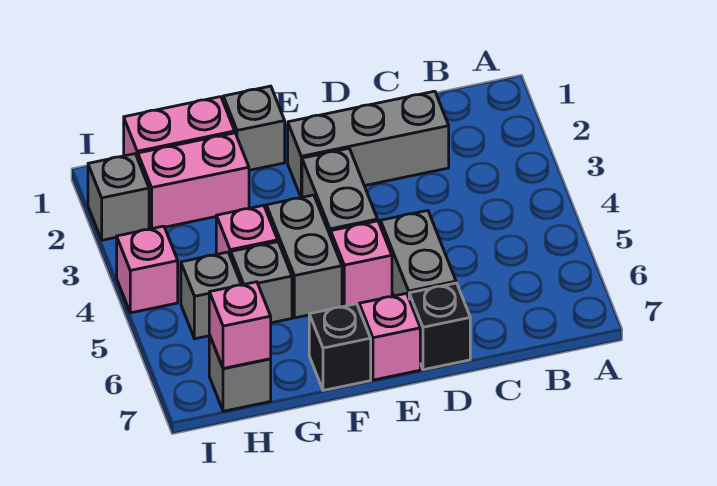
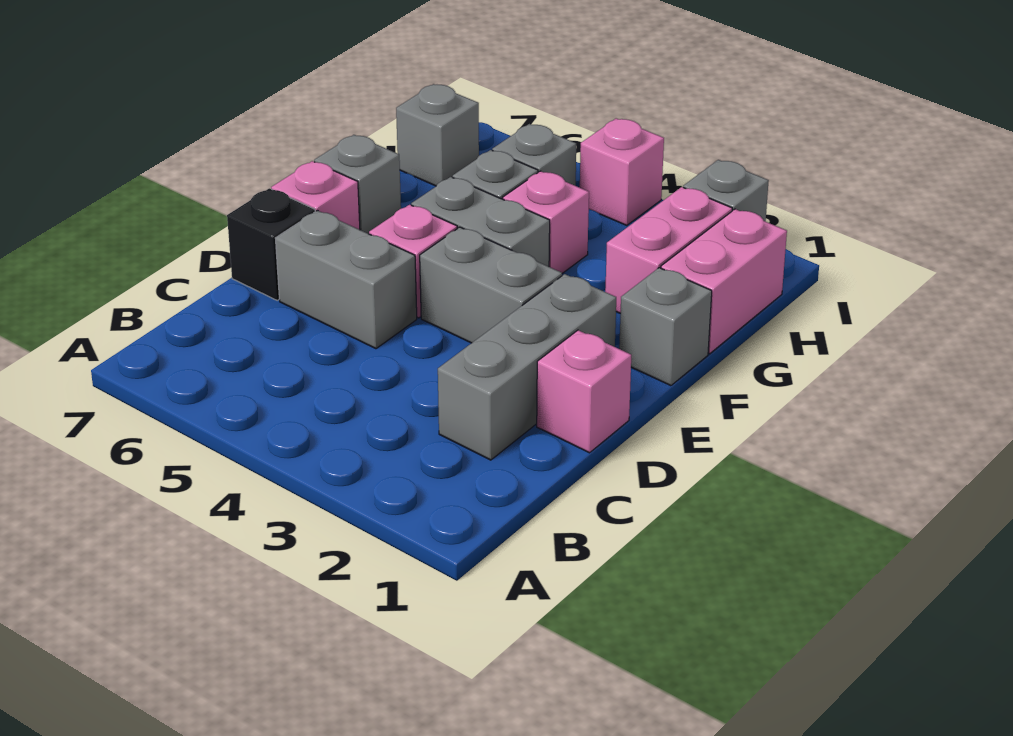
black 1x1 brick [309,304,371,390] -> grey 1x1 brick [314,135,401,234]
pink 1x1 brick [209,282,271,368] -> pink 1x1 brick moved to [537,330,631,453]

